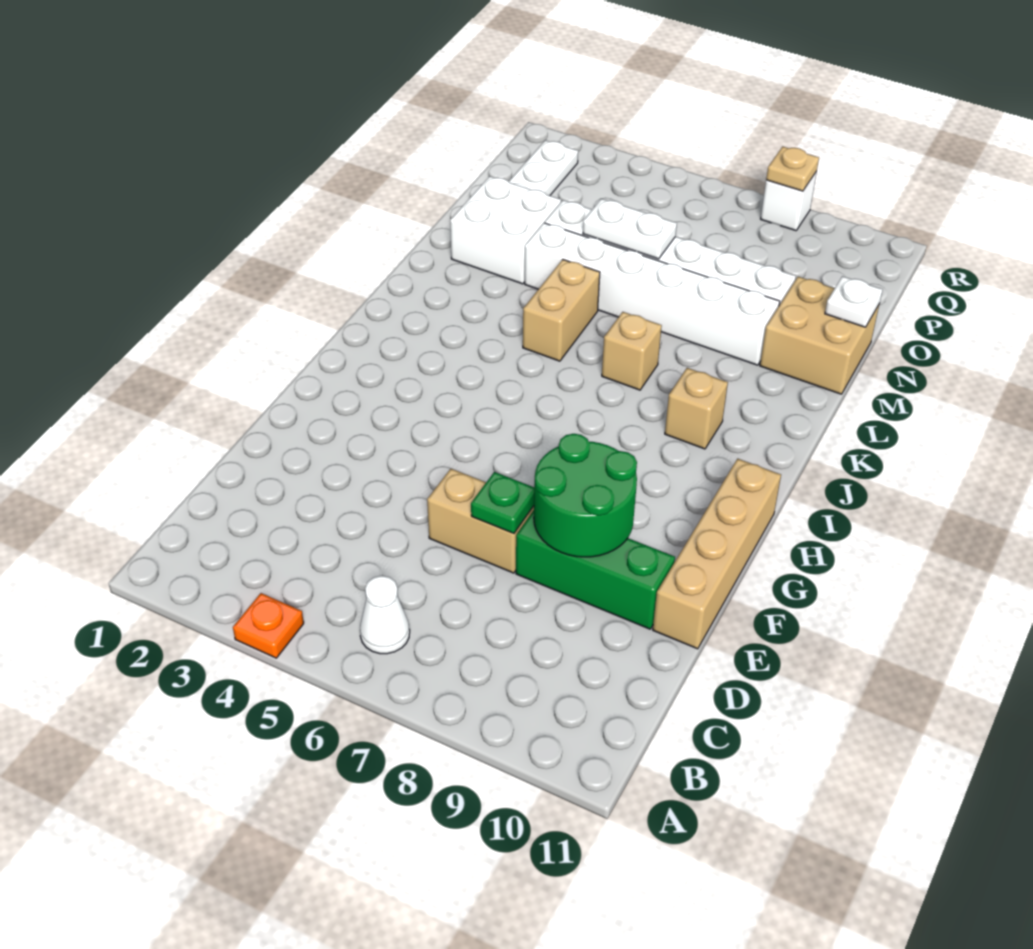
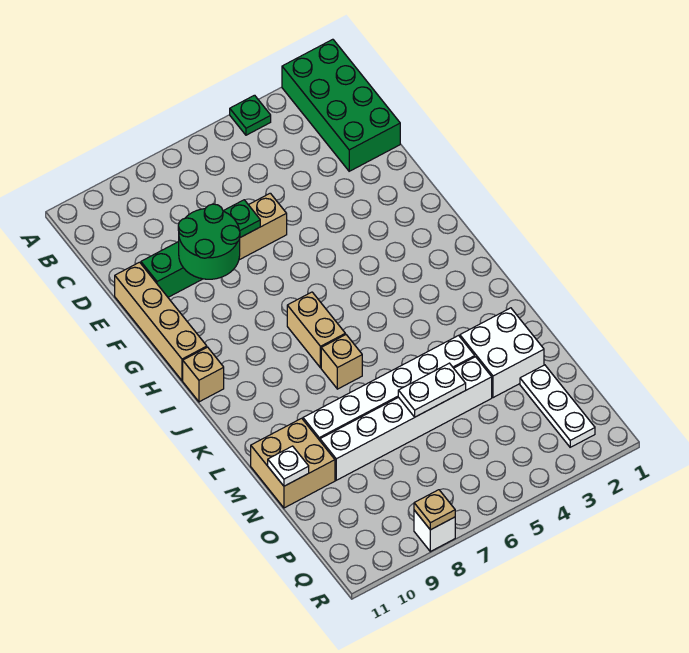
none -> green 2x4 brick [282,39,400,171]
orange 1x1 plate [233,593,304,658] -> green 1x1 plate [230,95,271,135]
white 1x1 cone [360,576,410,654] -> none
tan 1x1 brick [665,368,728,449] -> tan 1x1 brick moved to [183,347,224,402]
tan 1x2 brick [523,260,600,361] -> tan 1x2 brick moved to [287,292,345,368]

